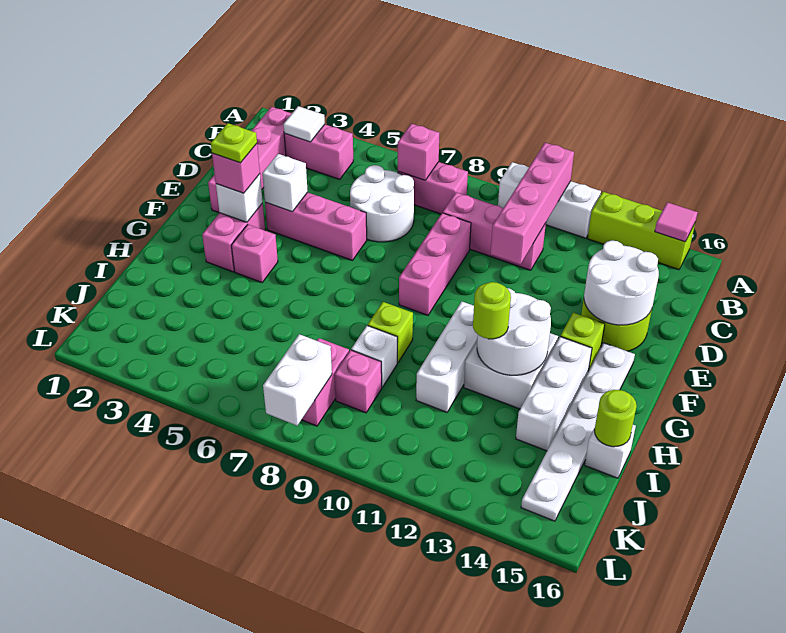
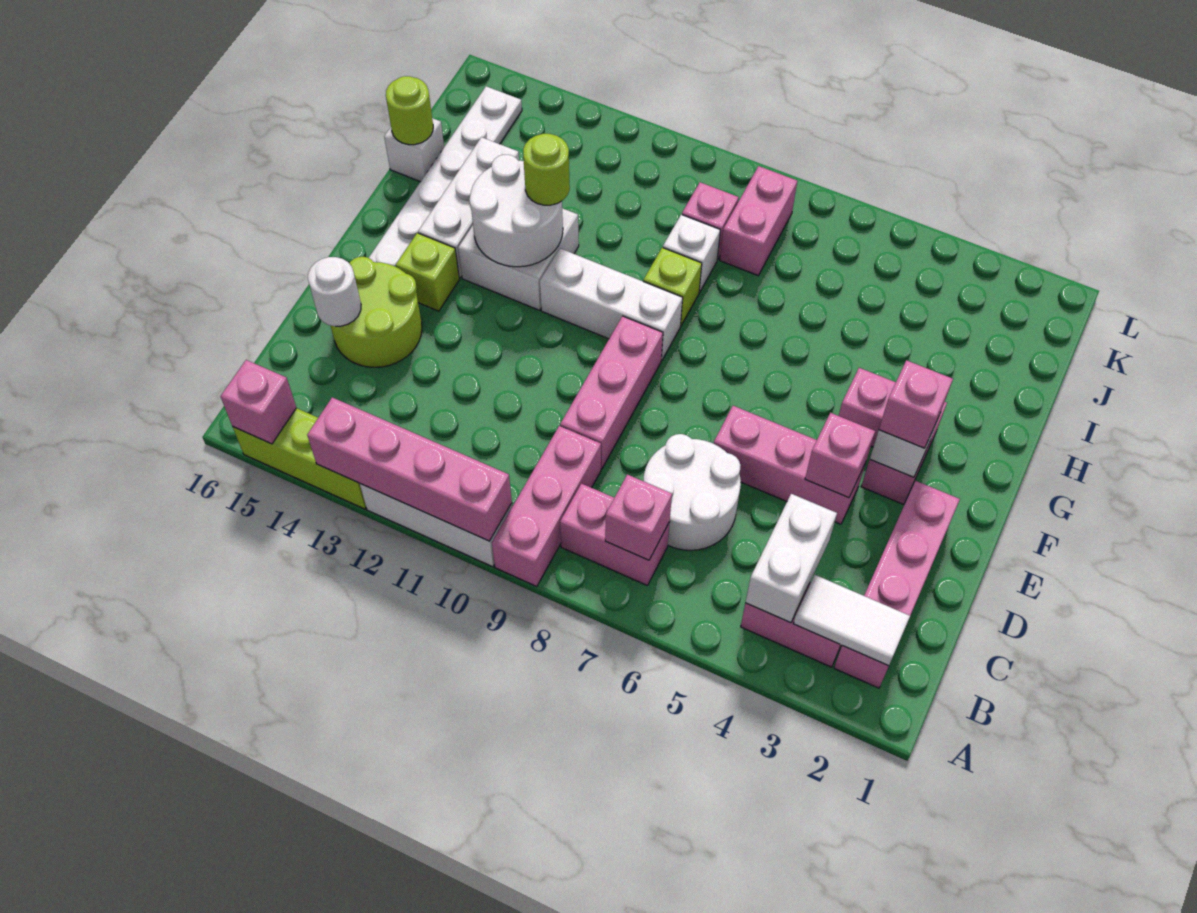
pink 1x4 brick [491,143,574,265] -> pink 1x4 brick turned to [307,397,512,541]
pink 1x1 tile [655,202,698,242] -> pink 1x1 brick [220,360,296,444]
white 1x1 tile [284,106,325,142] -> white 1x2 tile [793,575,910,666]
pink 1x3 brick [443,192,546,270] -> pink 1x3 brick turned to [492,426,601,587]
white 2x2 round brick [584,240,659,325] -> white 1x1 round brick [308,257,361,326]
white 1x1 brick [262,154,308,212] -> pink 1x1 brick [805,413,875,498]
lime 1x1 plate [211,123,257,163] -> none
white 1x3 brick [416,301,478,412] -> white 1x3 brick turned to [540,249,683,360]
white 1x2 brick [263,334,332,426] -> white 1x2 brick moved to [745,494,837,623]

